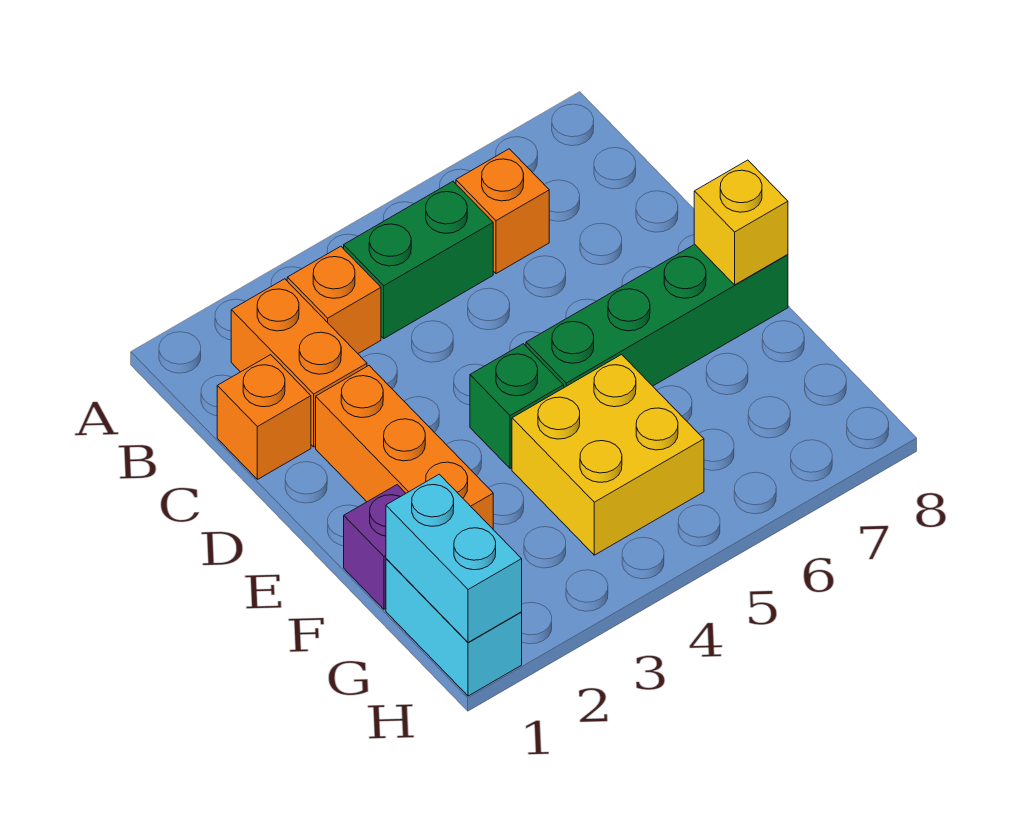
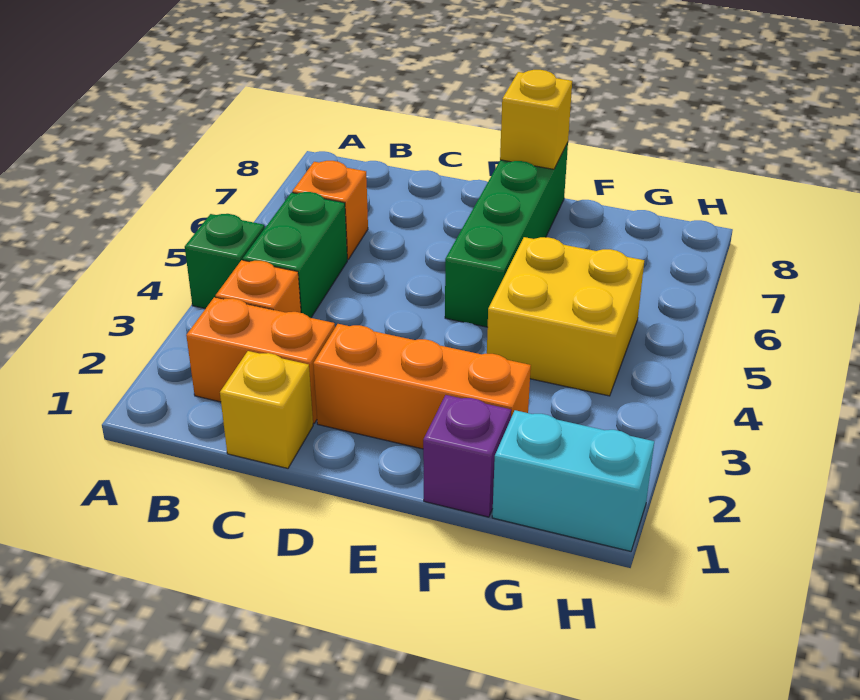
orange 1x1 brick [217,355,311,479] -> yellow 1x1 brick [220,351,313,468]
green 1x1 brick [470,344,564,469] -> green 1x1 brick moved to [185,214,265,309]
cyan 1x2 brick [386,474,522,642] -> none

